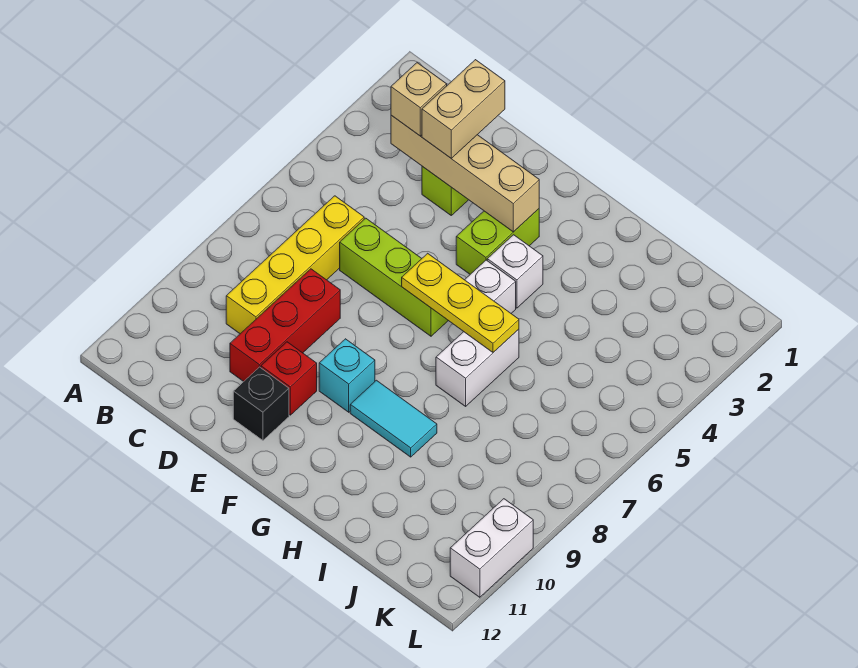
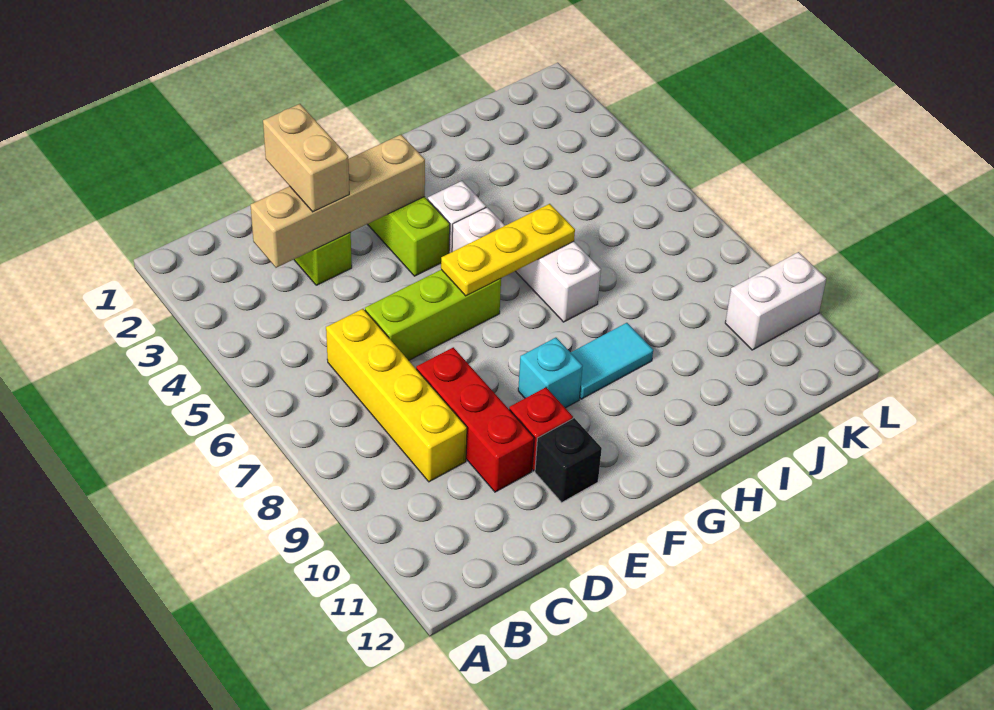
tan 1x1 brick [391,63,447,136] -> none
white 1x2 brick [450,499,533,597] -> white 1x2 brick turned to [725,252,826,350]

